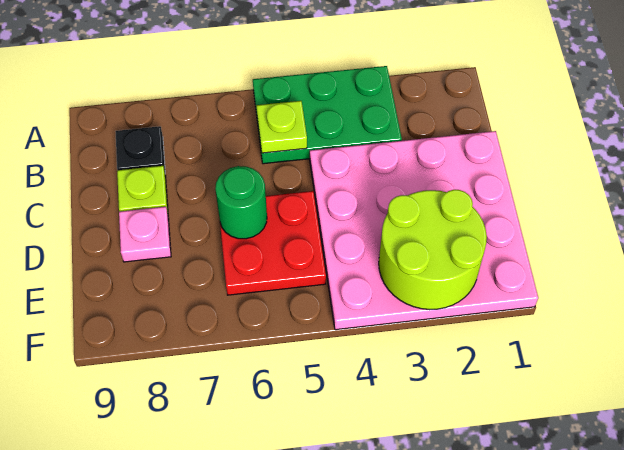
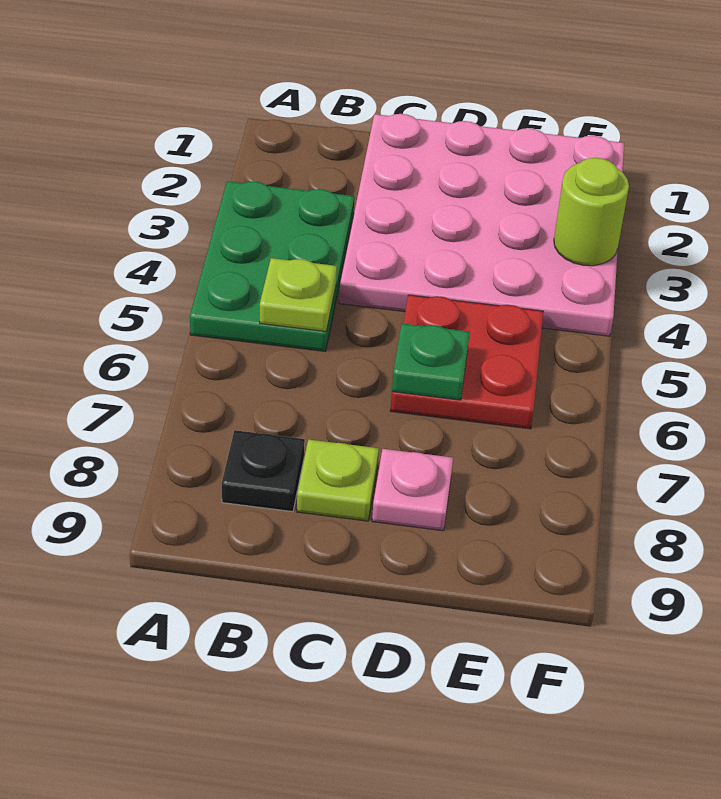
green 1x1 round brick [215,166,267,239] -> green 1x1 plate [392,323,470,400]
lime 2x2 round brick [379,190,487,310] -> lime 1x1 round brick [554,158,629,266]

